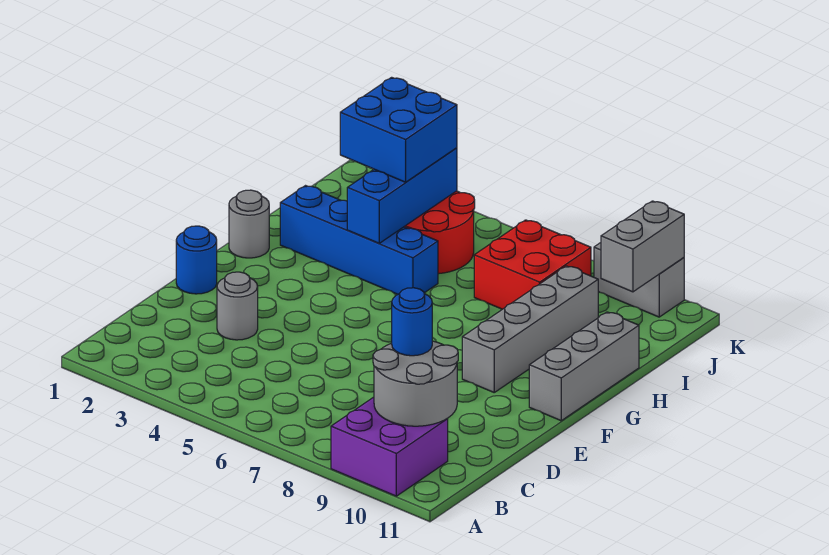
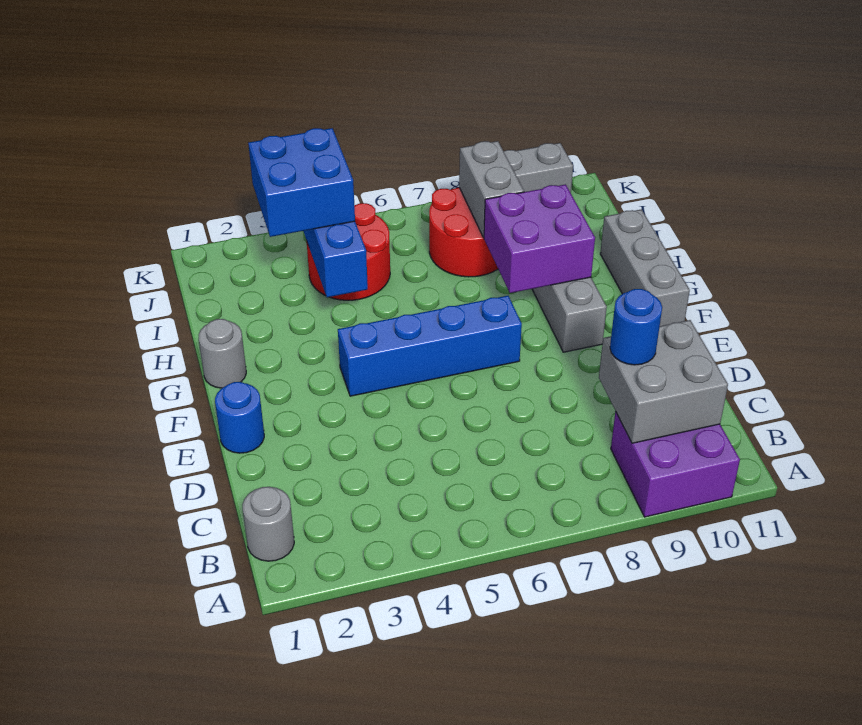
grey 2x2 round brick [373,341,458,426] -> grey 2x2 brick [599,320,728,443]
grey 1x1 round brick [217,272,258,340] -> grey 1x1 round brick moved to [242,487,294,561]
none -> purple 2x2 brick [484,184,595,293]
blue 1x4 brick [280,186,438,294] -> blue 1x4 brick moved to [338,296,522,396]
red 2x2 brick [474,220,591,309] -> red 2x2 round brick [429,188,498,277]
grey 1x2 brick [601,201,684,292] -> grey 1x2 brick moved to [459,141,524,237]

